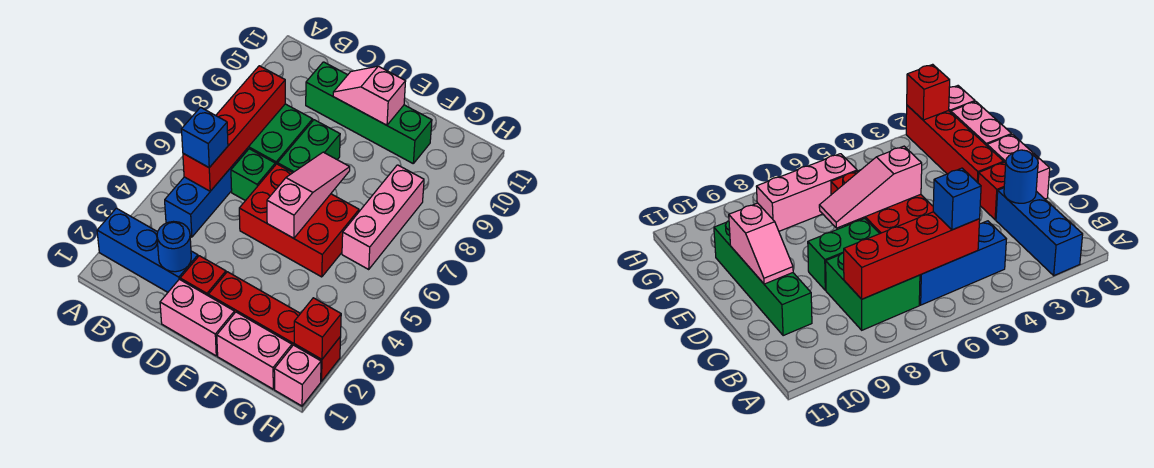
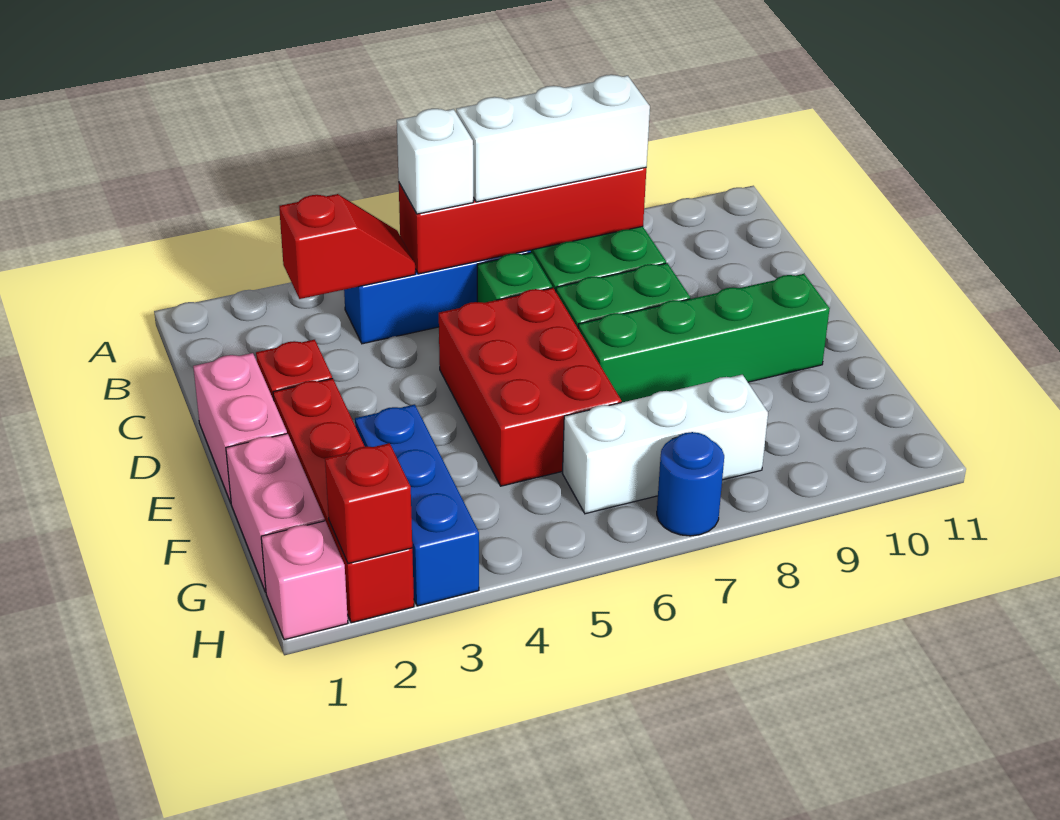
blue 1x3 brick [97,208,198,292] -> blue 1x3 brick moved to [355,405,479,606]
none -> red 1x2 slope [279,194,415,299]
blue 1x1 brick [182,107,228,168] -> white 1x1 brick [397,109,473,214]
none -> white 1x3 brick [456,75,650,202]
blue 1x1 round brick [157,222,191,272] -> blue 1x1 round brick moved to [657,432,724,536]
green 1x4 brick [306,62,432,163] -> green 1x4 brick turned to [578,274,830,403]
pink 1x2 slope [333,66,406,125] -> none
pink 1x3 slope [267,152,350,238] -> none
pink 1x3 brick [342,165,424,269] -> white 1x3 brick [562,375,768,514]

